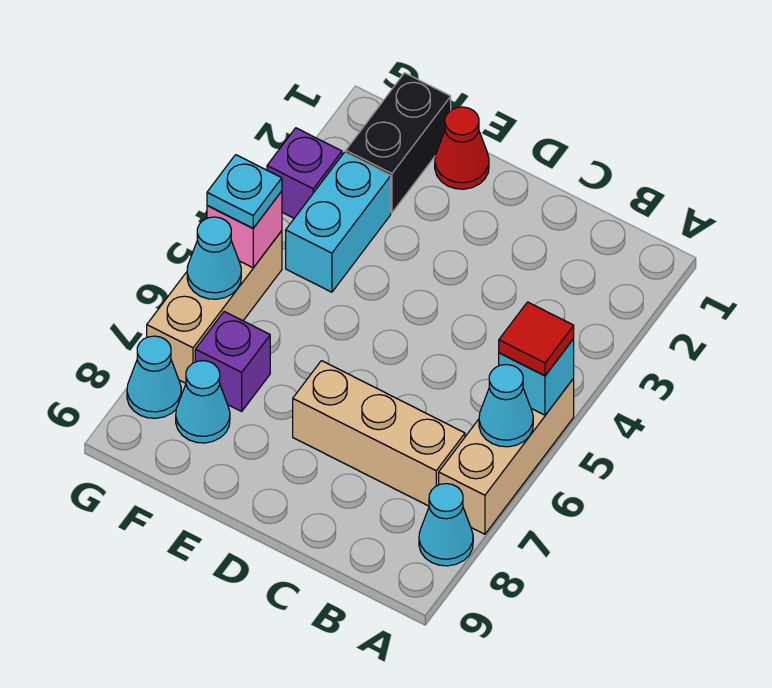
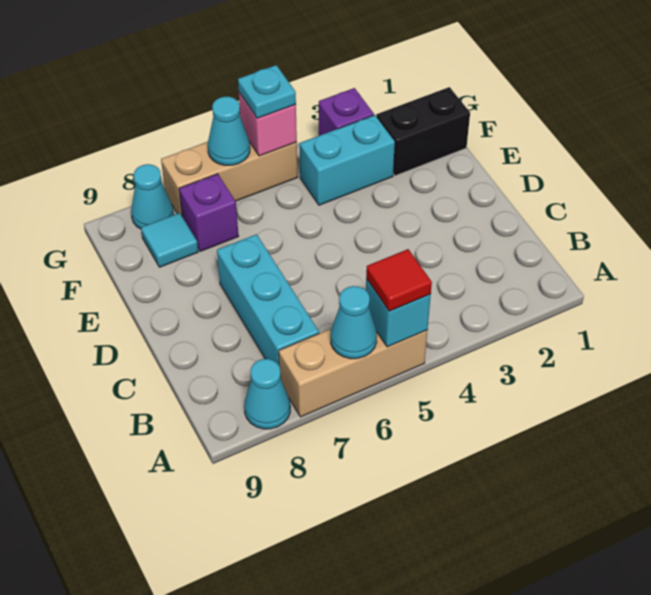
tan 1x3 brick [293,361,465,506] -> cyan 1x3 brick [217,234,319,365]
red 1x1 cone [435,107,489,189] -> none
cyan 1x1 cone [176,361,230,443] -> cyan 1x1 tile [141,213,198,267]

